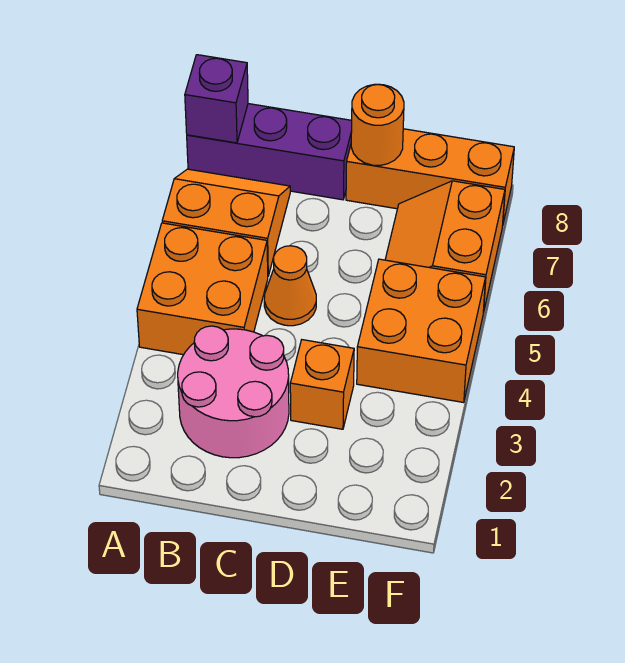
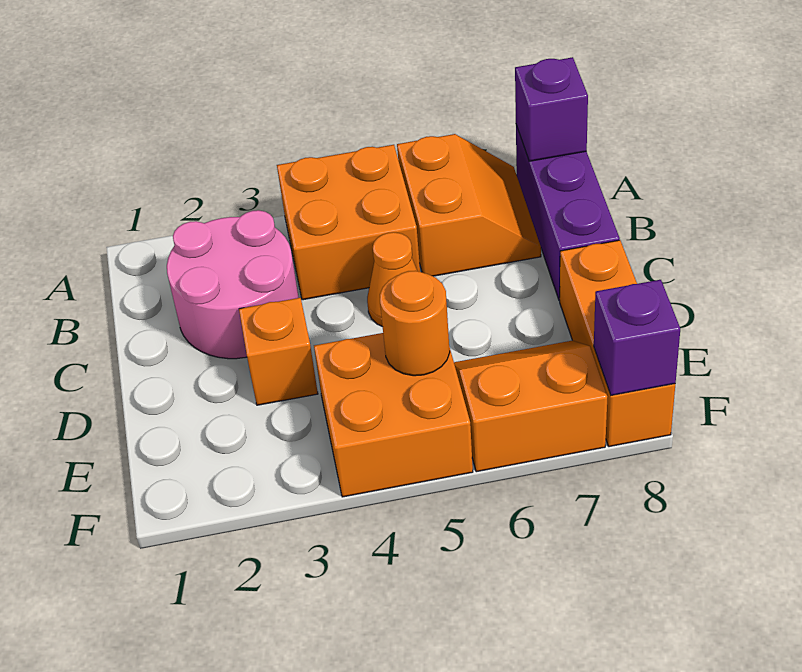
orange 1x1 round brick [351,84,404,165] -> orange 1x1 round brick moved to [380,271,450,376]
none -> purple 1x1 brick [594,280,680,395]

